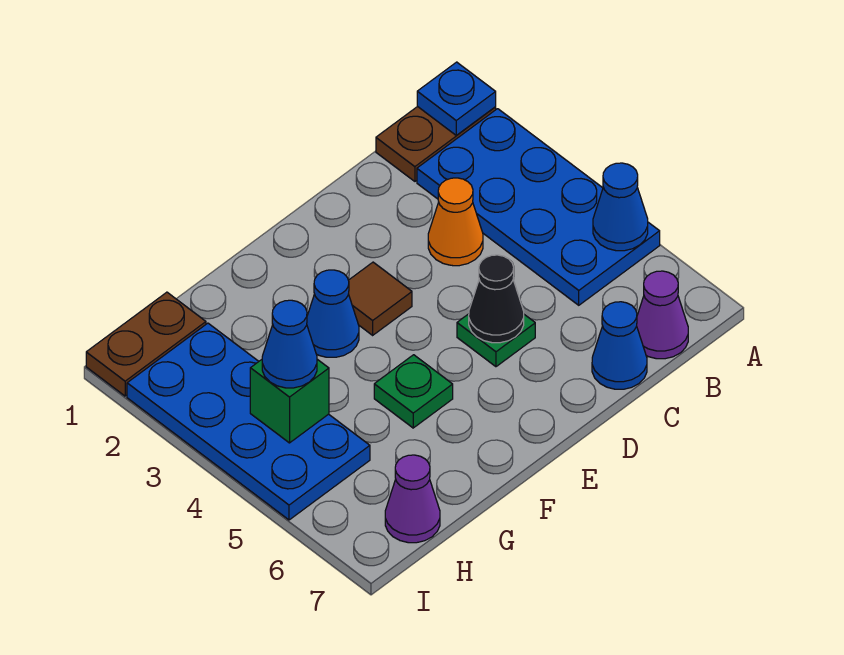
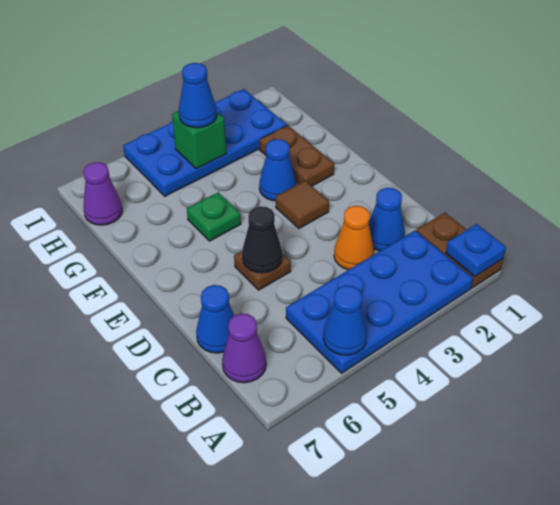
none -> blue 1x1 cone [369,188,405,251]
green 1x1 plate [457,314,535,367] -> brown 1x1 plate [234,251,291,290]
brown 1x2 plate [86,292,206,396] -> brown 1x2 plate moved to [260,125,334,186]

